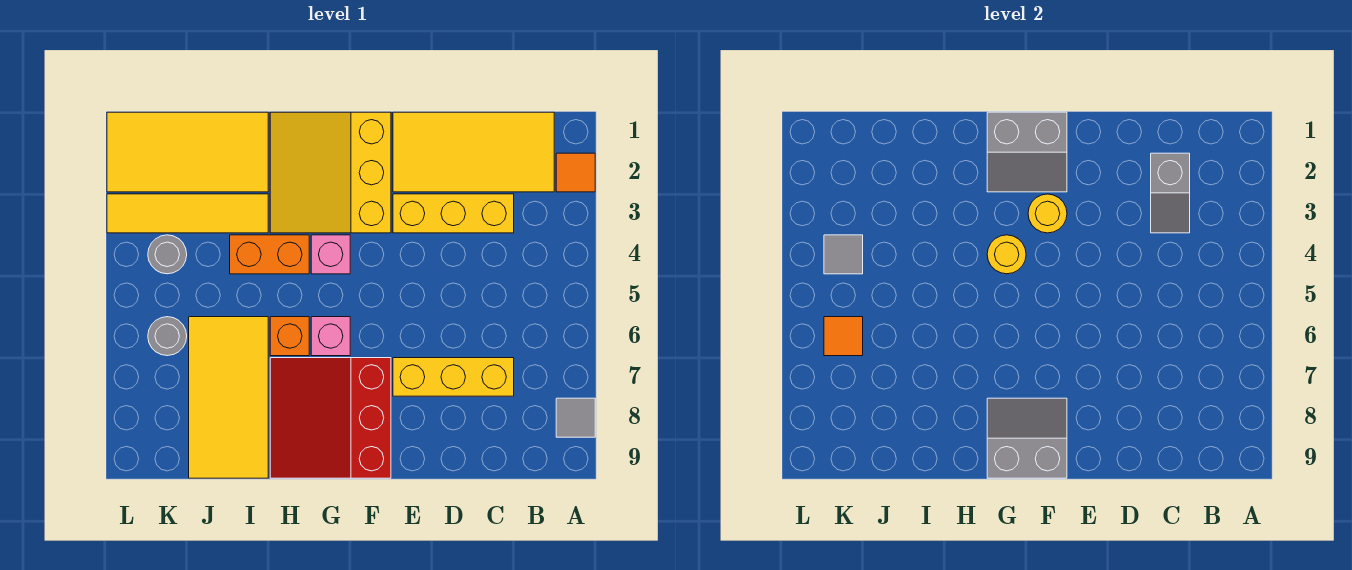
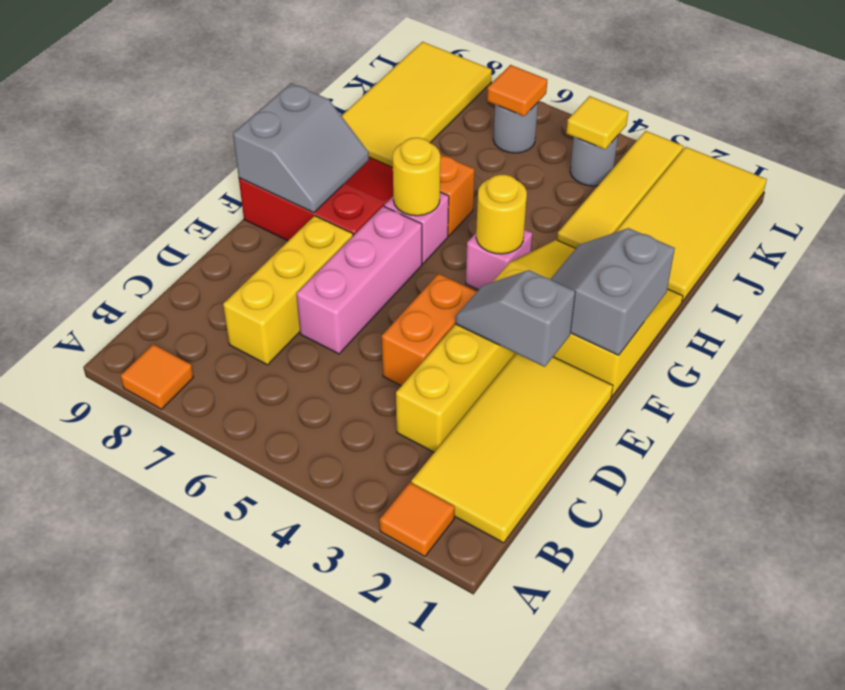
grey 1x1 tile [556,398,595,437] -> orange 1x1 tile [121,344,194,409]
grey 1x2 slope [1151,153,1190,233] -> grey 1x2 slope moved to [455,270,575,367]
none -> pink 1x3 brick [296,206,422,354]
yellow 1x1 round brick [1028,194,1067,233] -> yellow 1x1 round brick moved to [393,138,440,216]
orange 1x2 brick [230,235,309,274] -> orange 1x2 brick moved to [382,274,476,386]
yellow 2x4 tile [189,317,268,478] -> yellow 2x4 tile turned to [342,42,492,167]
grey 1x1 tile [824,235,863,274] -> yellow 1x1 tile [566,96,628,149]

